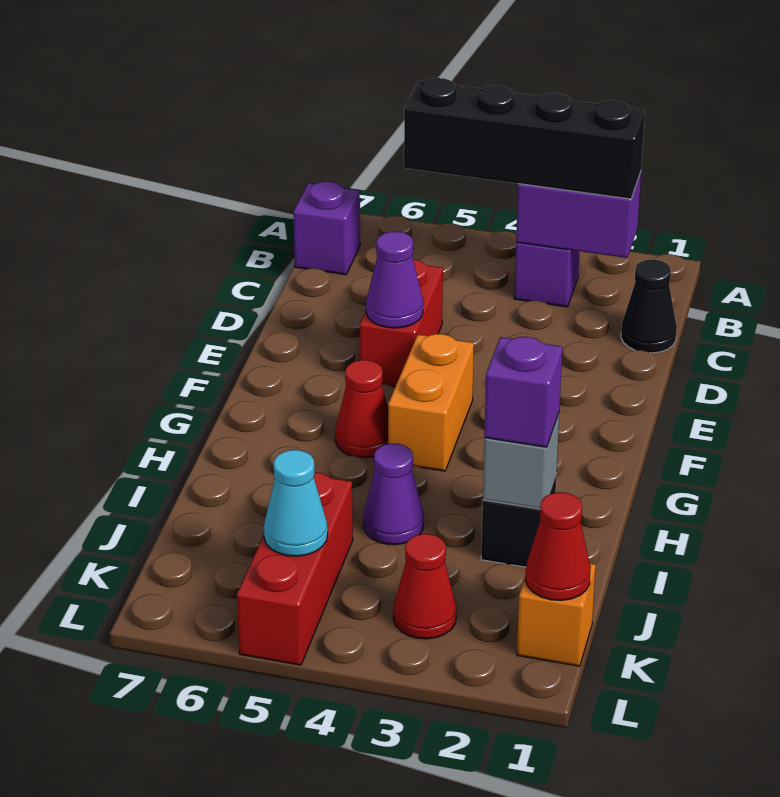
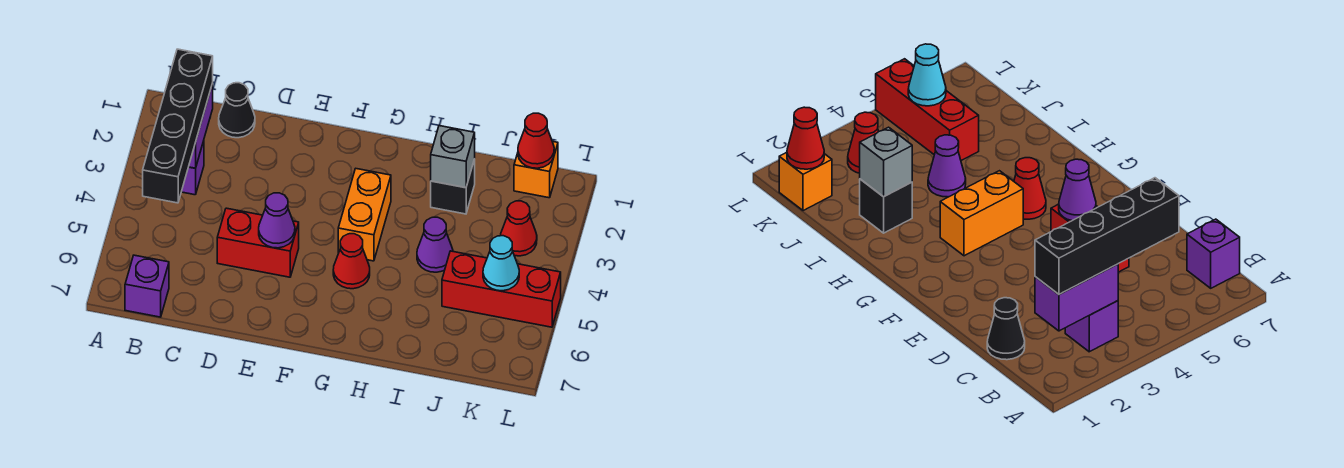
orange 1x2 brick [388,334,474,471] -> orange 1x2 brick turned to [338,169,391,261]
purple 1x1 brick [484,337,562,447] -> none

